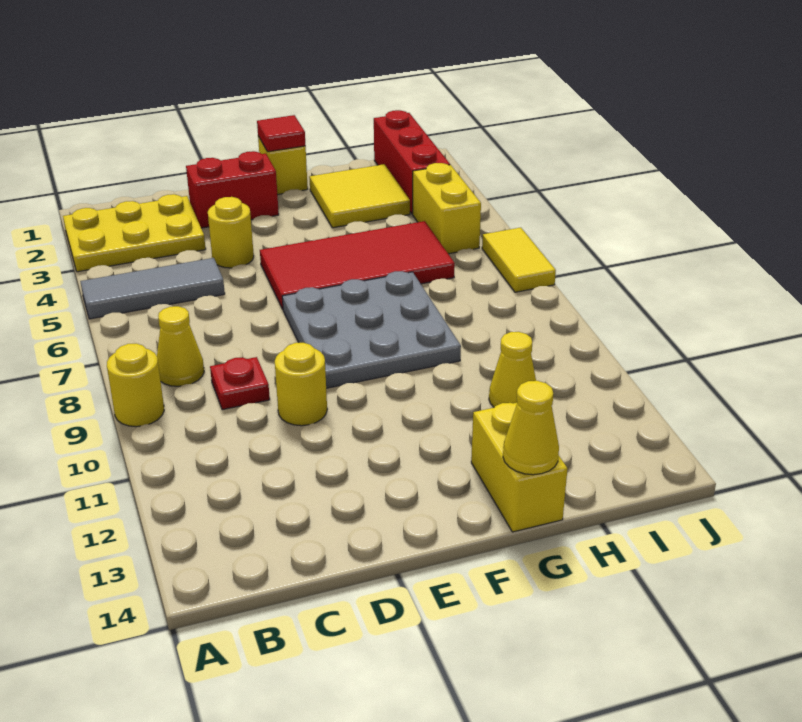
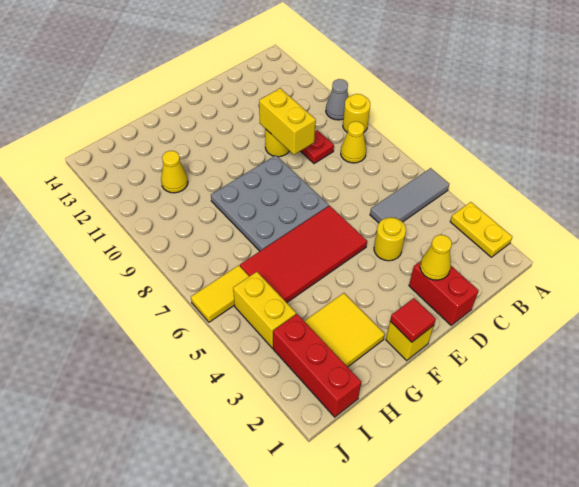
yellow 2x3 plate [63,194,206,272] -> yellow 1x2 plate [450,202,512,257]
none -> grey 1x1 cone [326,79,349,120]
red 1x2 brick [186,151,279,228] -> red 1x2 brick turned to [409,261,479,325]
yellow 1x2 brick [471,403,568,532] -> yellow 1x2 brick moved to [259,88,316,155]
yellow 1x1 cone [503,381,559,475] -> yellow 1x1 cone moved to [420,235,452,280]
yellow 1x2 tile [482,228,556,292] -> yellow 1x2 tile turned to [191,265,249,322]

